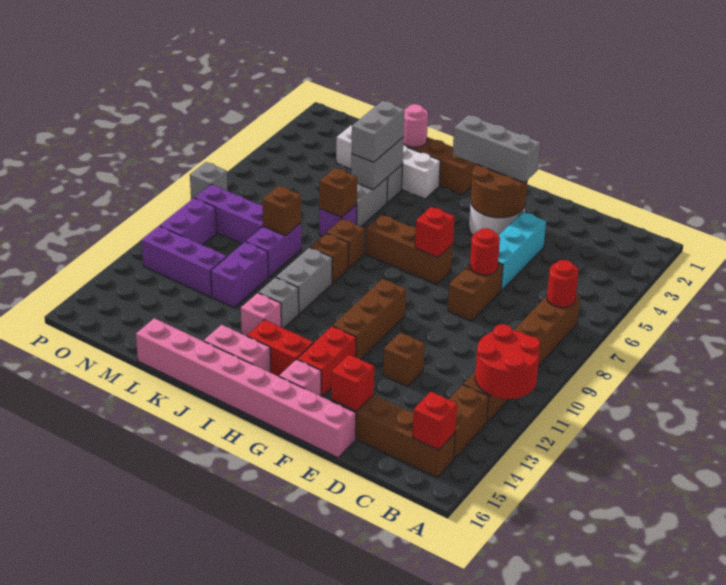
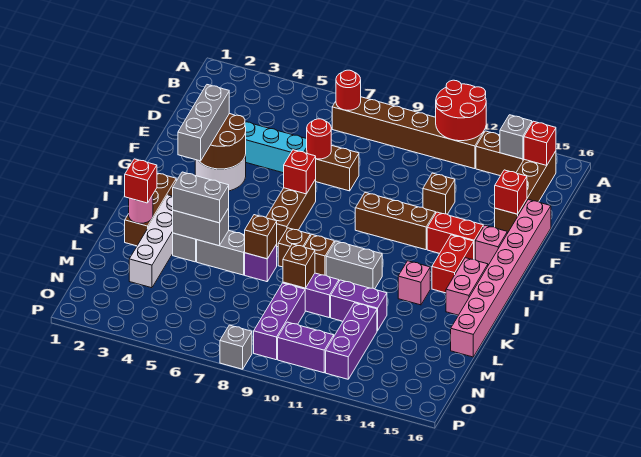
grey 1x1 brick [259,277,299,328] -> grey 1x1 brick moved to [500,115,532,159]
none -> red 1x1 brick [125,159,157,203]

